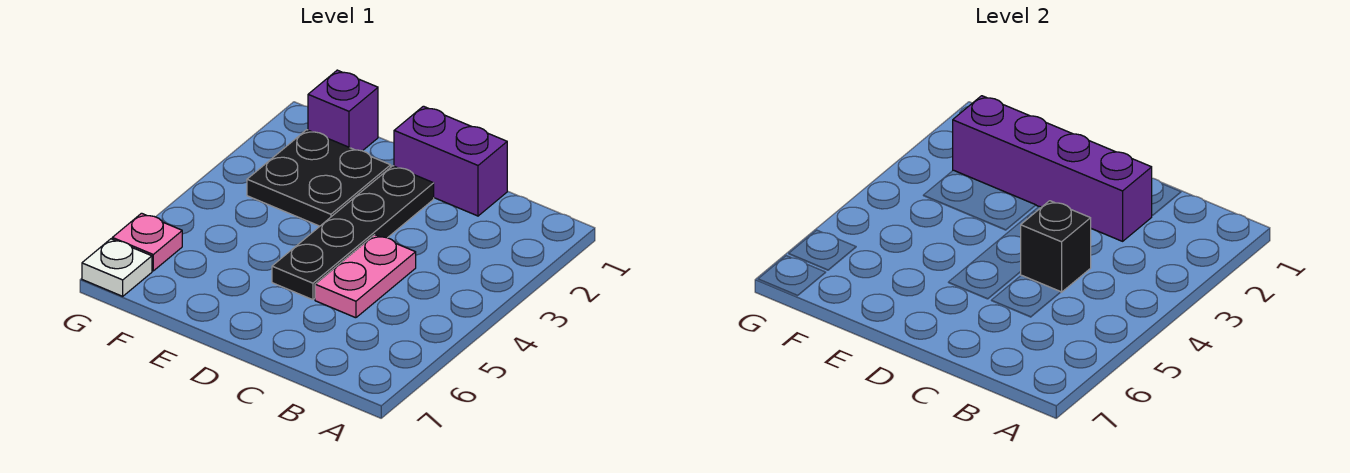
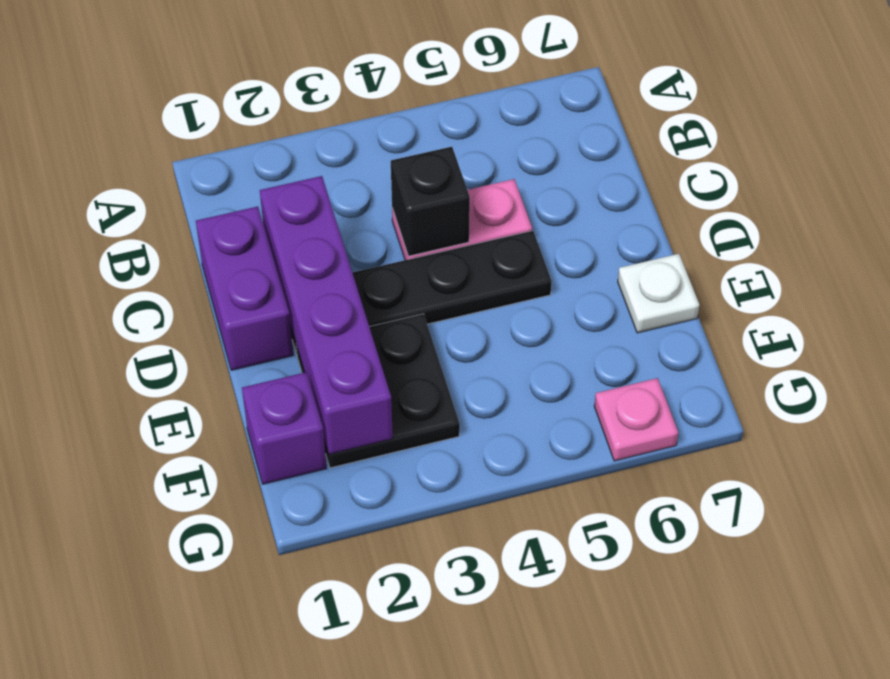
white 1x1 plate [82,239,152,296] -> white 1x1 plate moved to [618,254,699,333]

